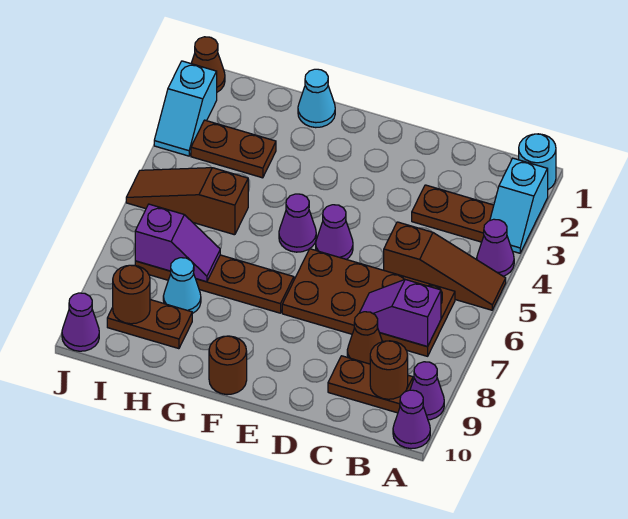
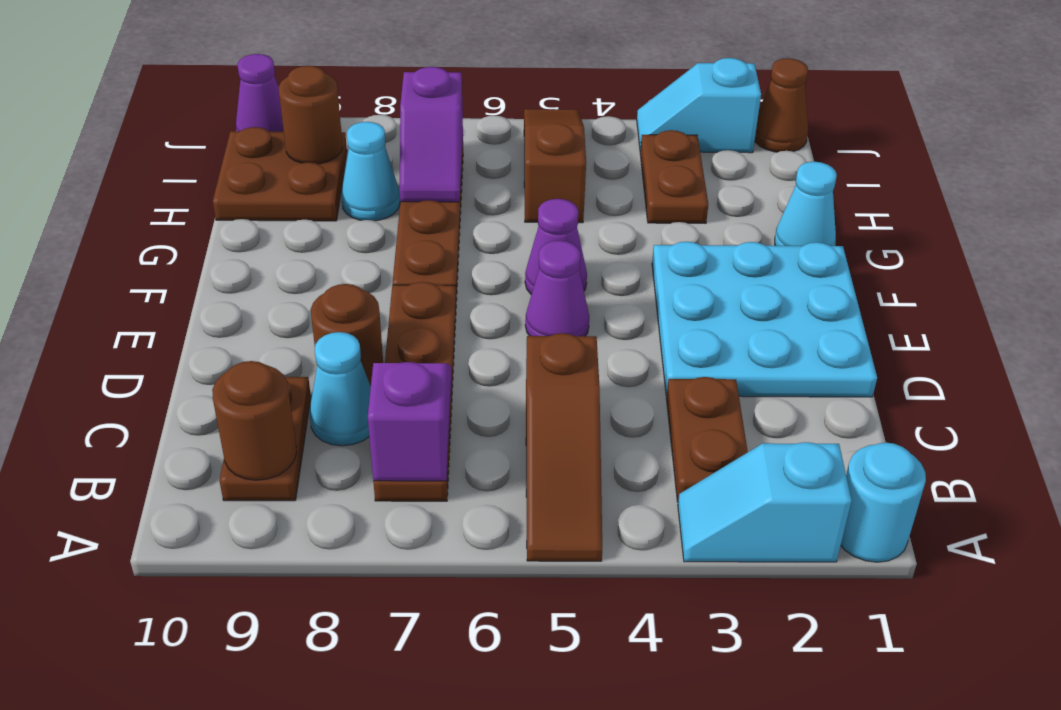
purple 1x1 cone [477,219,514,276] -> none
purple 1x1 cone [410,362,444,420] -> none
purple 1x1 cone [393,390,430,449] -> none
brown 2x4 plate [282,249,455,356] -> brown 1x4 plate [373,282,456,501]
brown 1x1 cone [347,312,382,364] -> cyan 1x1 cone [310,332,371,446]
none -> cyan 3x3 plate [652,242,877,397]
brown 1x1 round brick [209,336,247,395] -> brown 1x1 round brick moved to [311,284,383,386]
brown 1x2 plate [107,300,192,349] -> brown 2x2 plate [213,127,347,221]

